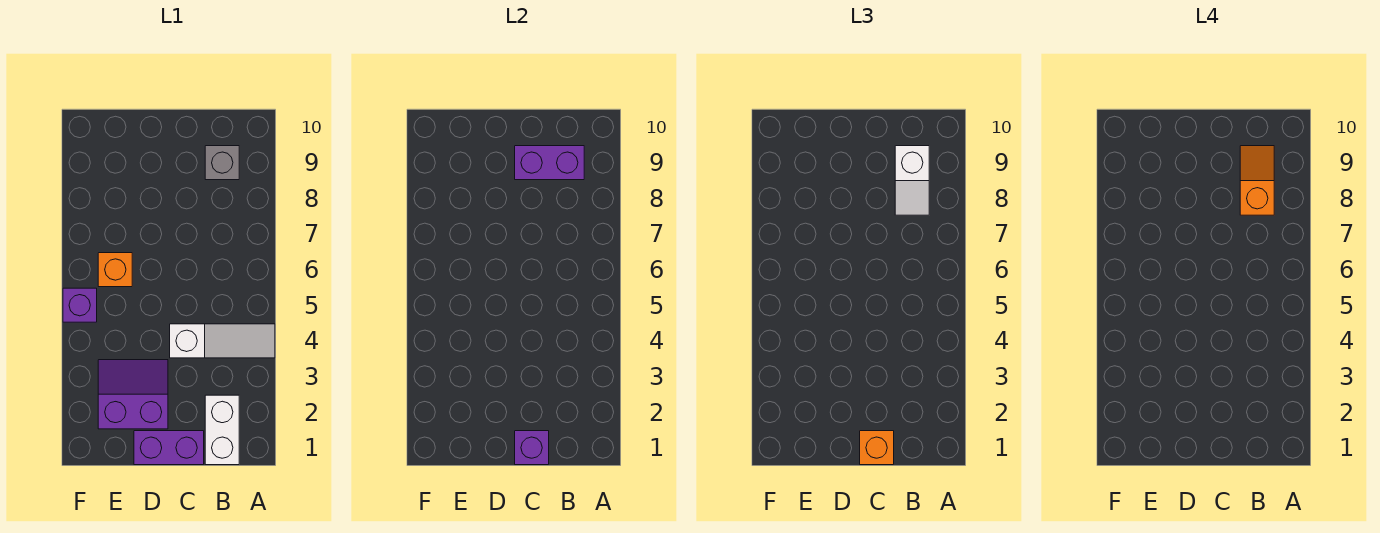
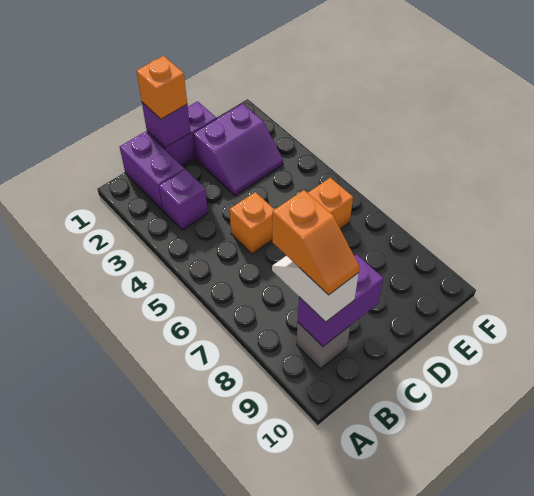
white 1x3 slope [170,324,275,358] -> none
white 1x2 brick [205,395,239,465] -> purple 1x2 brick [120,132,184,210]
none -> orange 1x1 brick [230,192,275,254]
purple 1x1 brick [63,288,97,322] -> purple 1x1 brick moved to [159,169,208,230]

